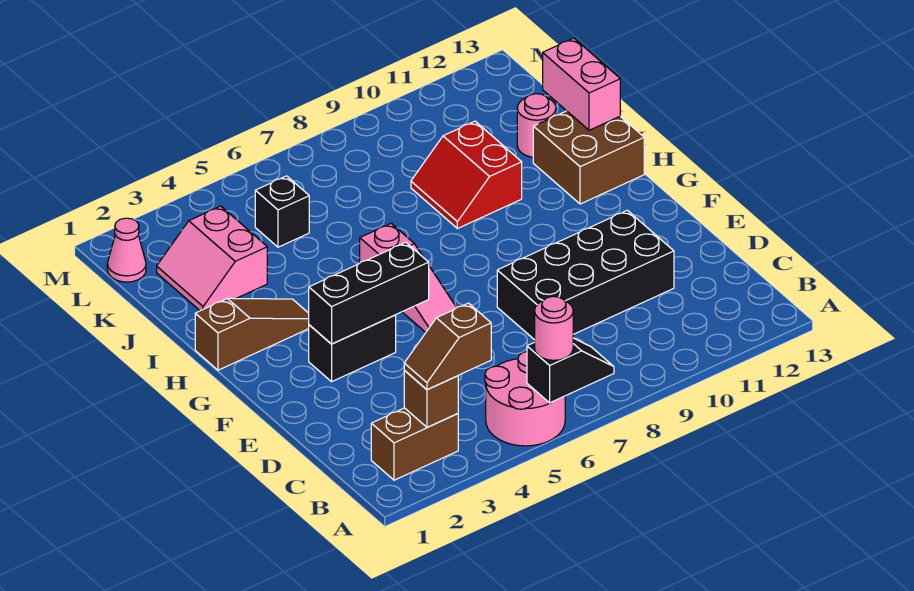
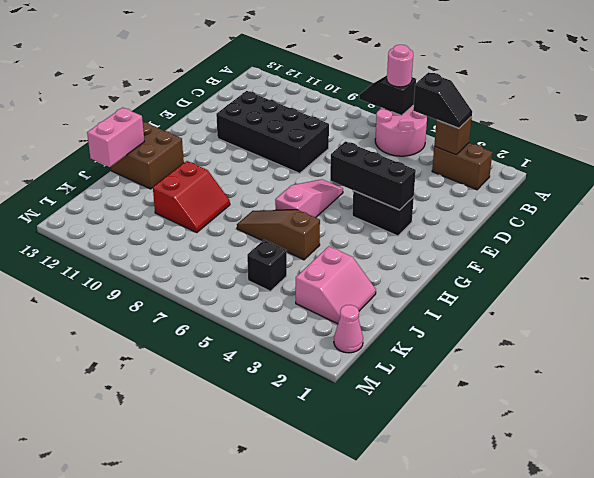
brown 1x2 slope [404,303,491,390] -> black 1x2 slope [413,72,472,128]
brown 1x3 slope [195,298,309,370] -> brown 1x3 slope moved to [237,210,320,260]
pink 1x1 round brick [517,94,556,157] -> none

